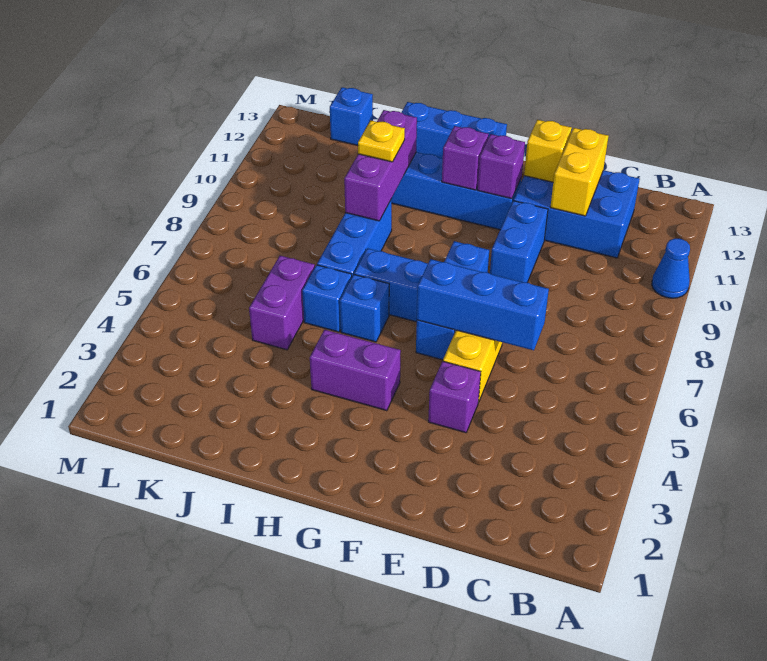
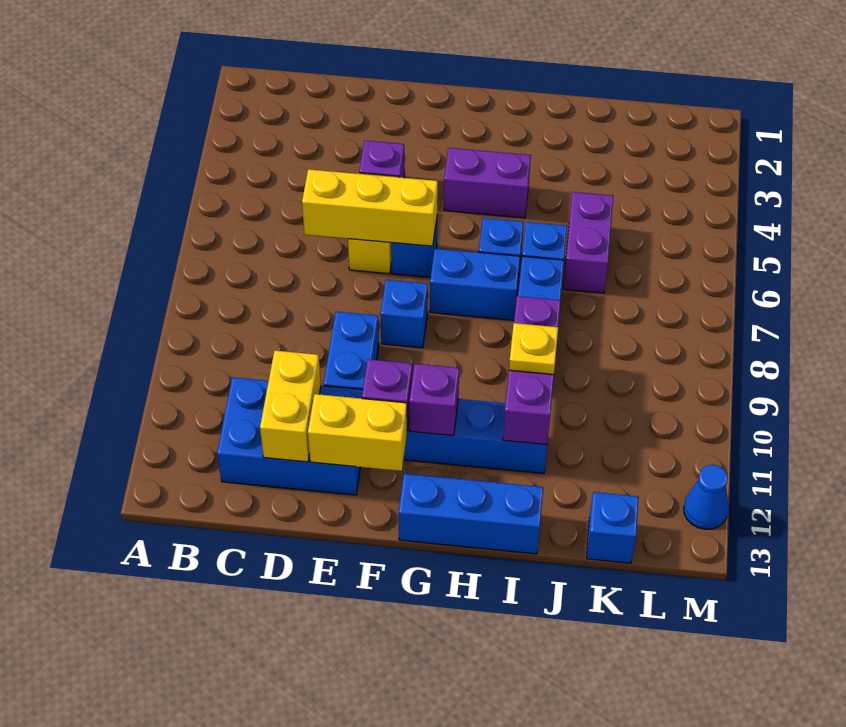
blue 1x1 cone [652,238,690,298] -> blue 1x1 cone moved to [684,465,729,529]
blue 1x3 brick [417,259,549,350] -> yellow 1x3 brick [302,169,438,246]
yellow 1x1 brick [524,120,572,182] -> yellow 1x2 brick [308,394,407,471]

